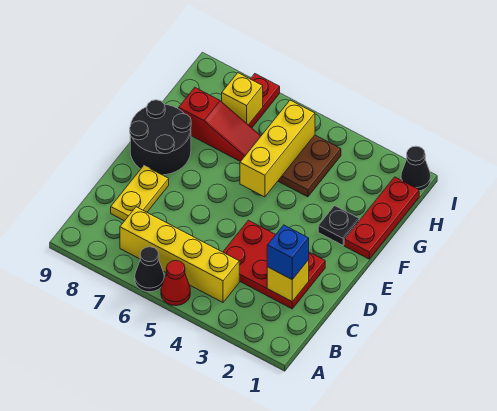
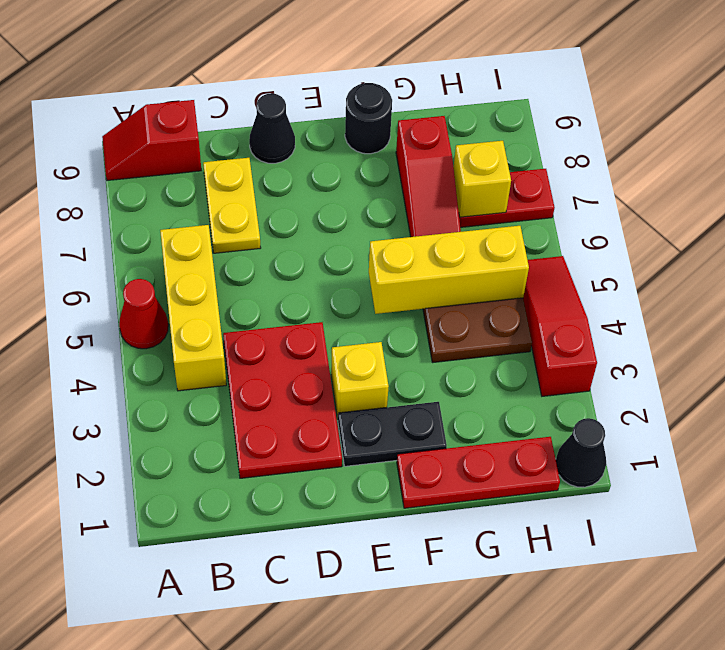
black 1x1 cone [135,247,164,292] -> black 1x1 cone moved to [249,93,295,163]
none -> red 1x2 slope [102,100,202,181]
yellow 1x4 brick [120,207,239,302] -> yellow 1x3 brick [160,225,226,391]
yellow 1x1 brick [267,260,309,301] -> yellow 1x1 brick moved to [331,342,389,418]
blue 1x1 brick [267,225,309,280] -> none
yellow 1x2 plate [111,166,169,221] -> yellow 1x2 plate turned to [203,158,261,253]
black 2x2 round brick [130,100,191,175] -> black 1x1 round brick [345,83,392,154]
black 1x1 plate [318,206,359,245] -> black 1x2 plate [338,402,447,466]
none -> red 1x3 slope [523,256,597,396]

